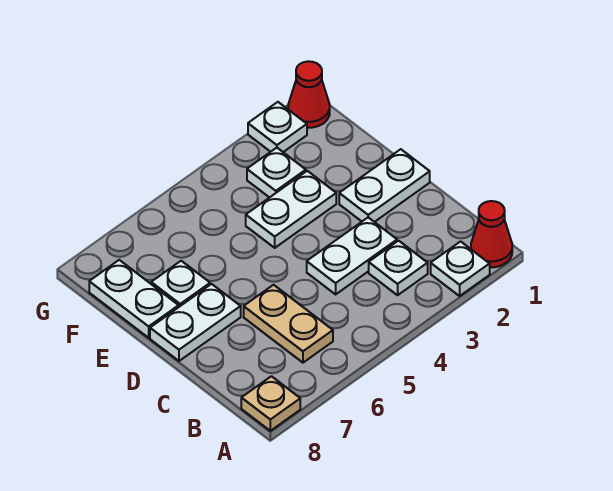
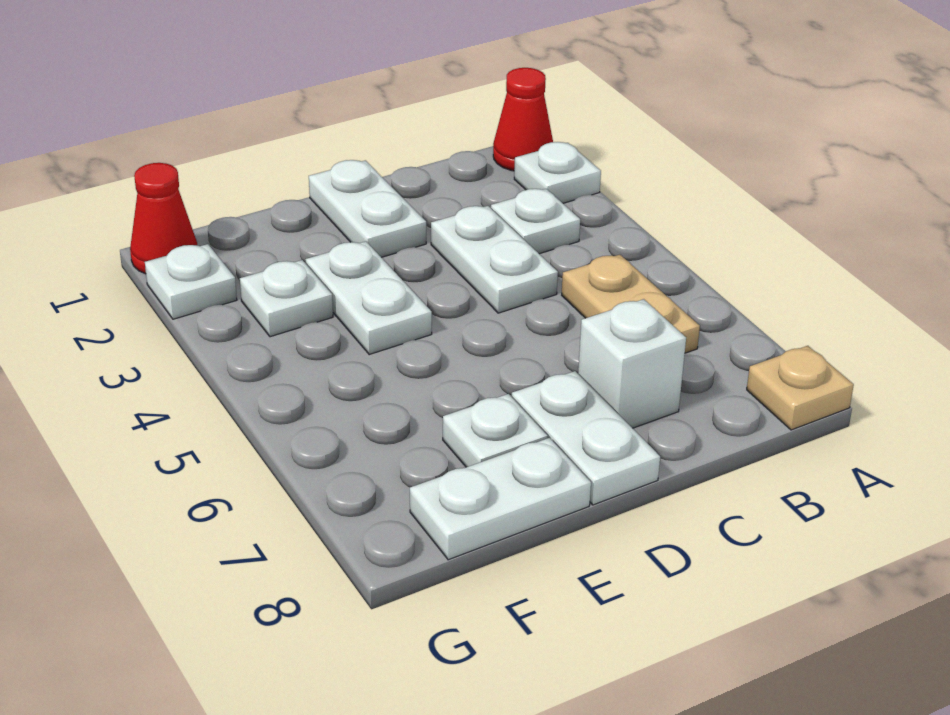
tan 1x2 plate [244,285,333,363] -> tan 1x2 plate turned to [562,255,700,353]
none -> white 1x1 brick [578,299,686,428]

